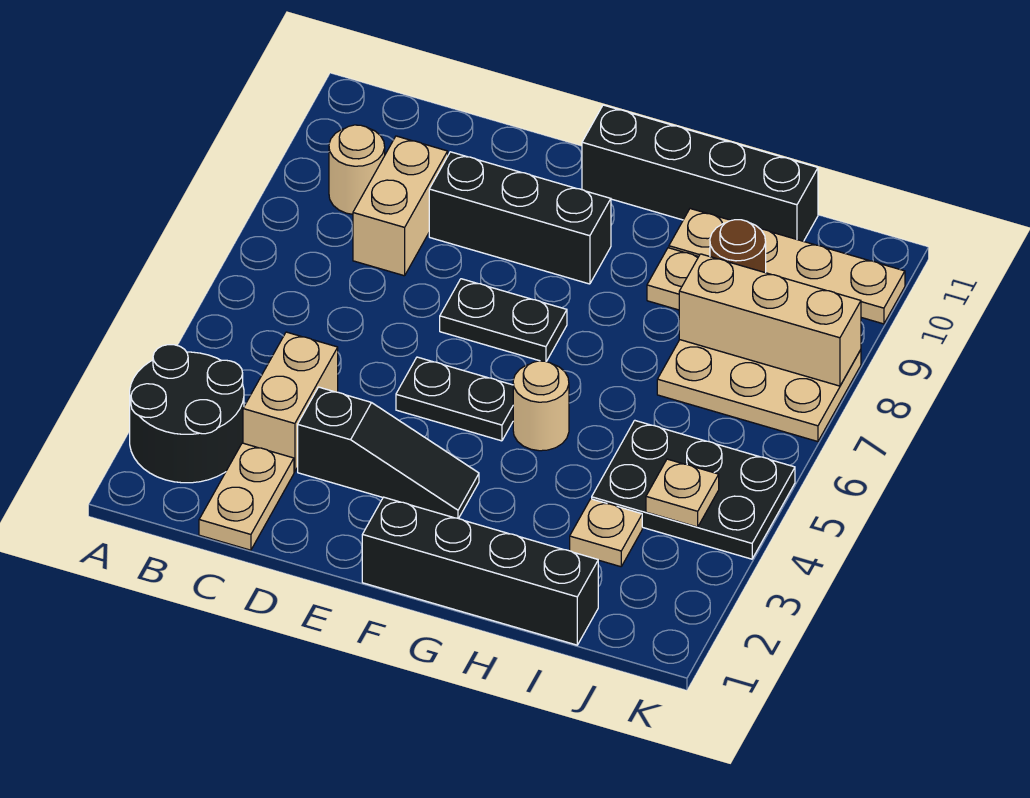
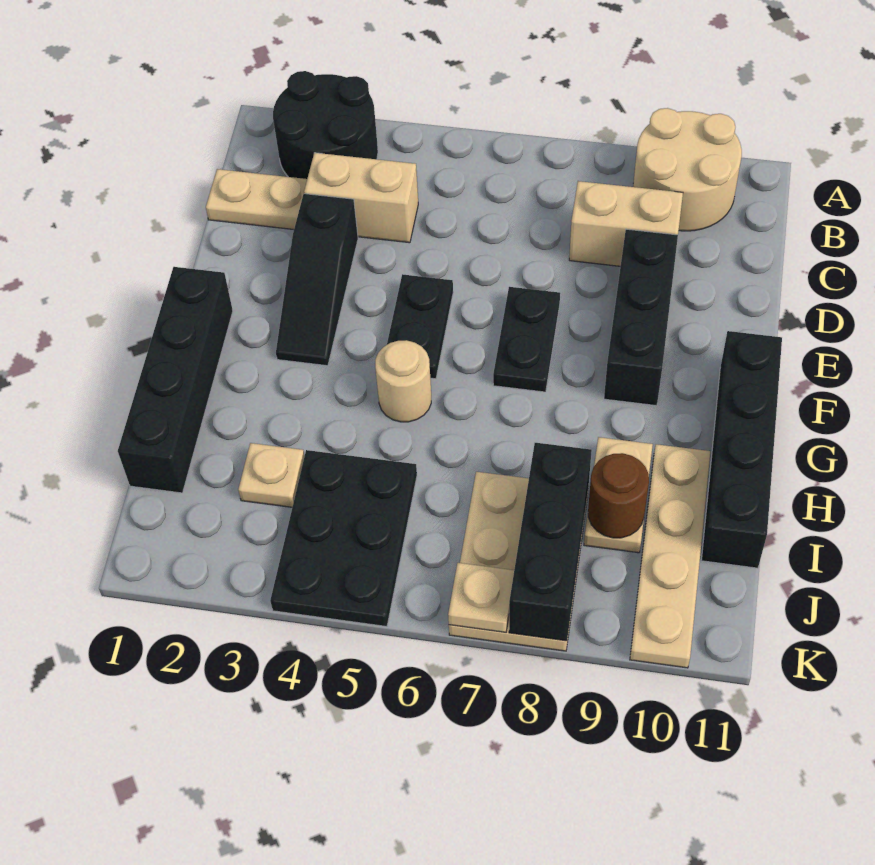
tan 1x1 round brick [329,125,385,214] -> tan 2x2 round brick [633,108,742,231]
tan 1x3 brick [679,254,861,386] -> black 1x3 brick [509,443,592,641]
tan 1x1 plate [646,459,719,527] -> tan 1x1 plate moved to [448,563,514,632]

